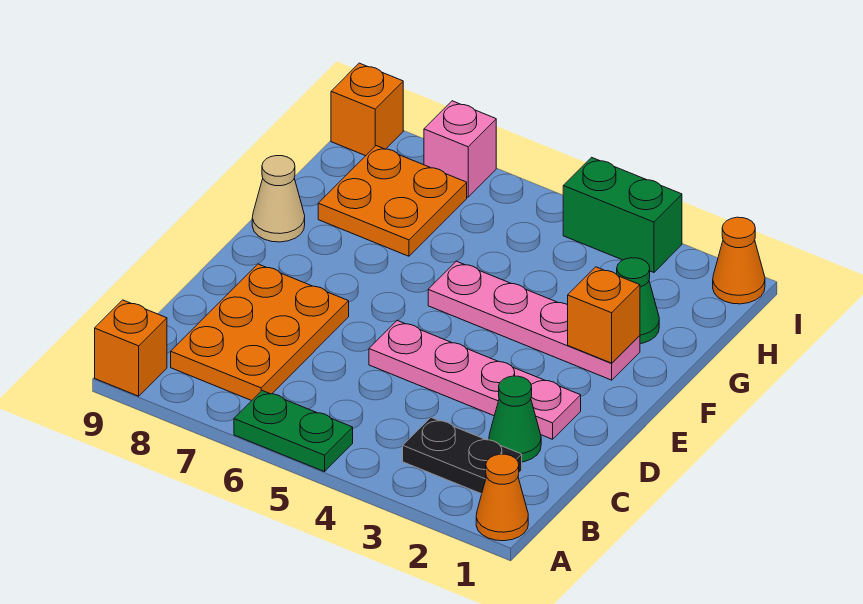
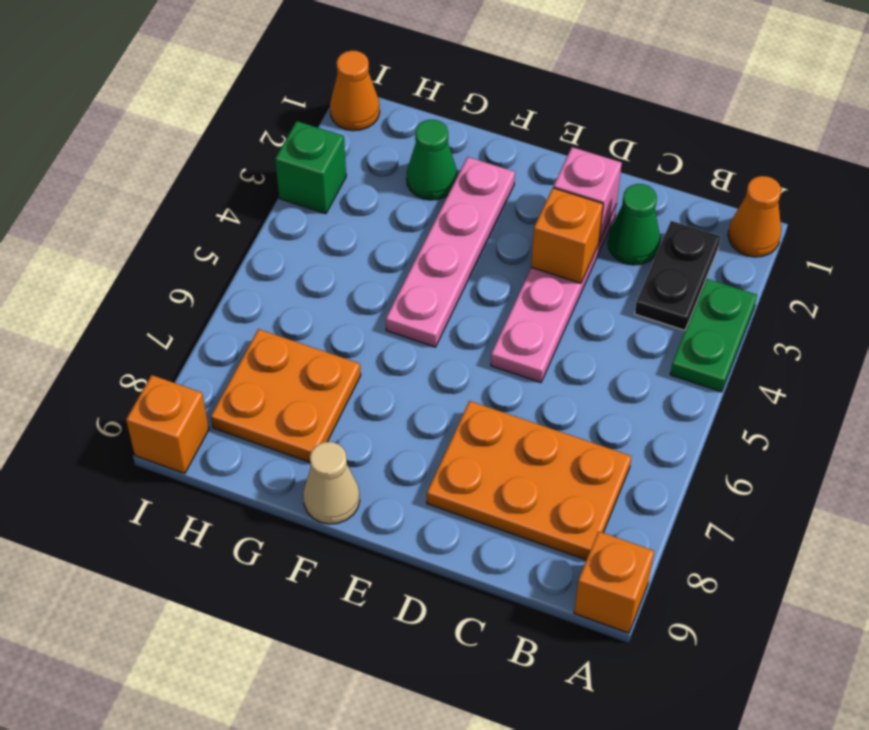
green 1x2 plate [234,391,353,472] -> green 1x2 plate moved to [670,279,757,392]
orange 1x1 brick [568,267,640,363] -> orange 1x1 brick moved to [531,188,603,283]
green 1x2 brick [563,157,682,272] -> green 1x1 brick [275,121,346,214]
pink 1x1 brick [424,101,496,197] -> pink 1x1 brick moved to [553,147,622,242]

